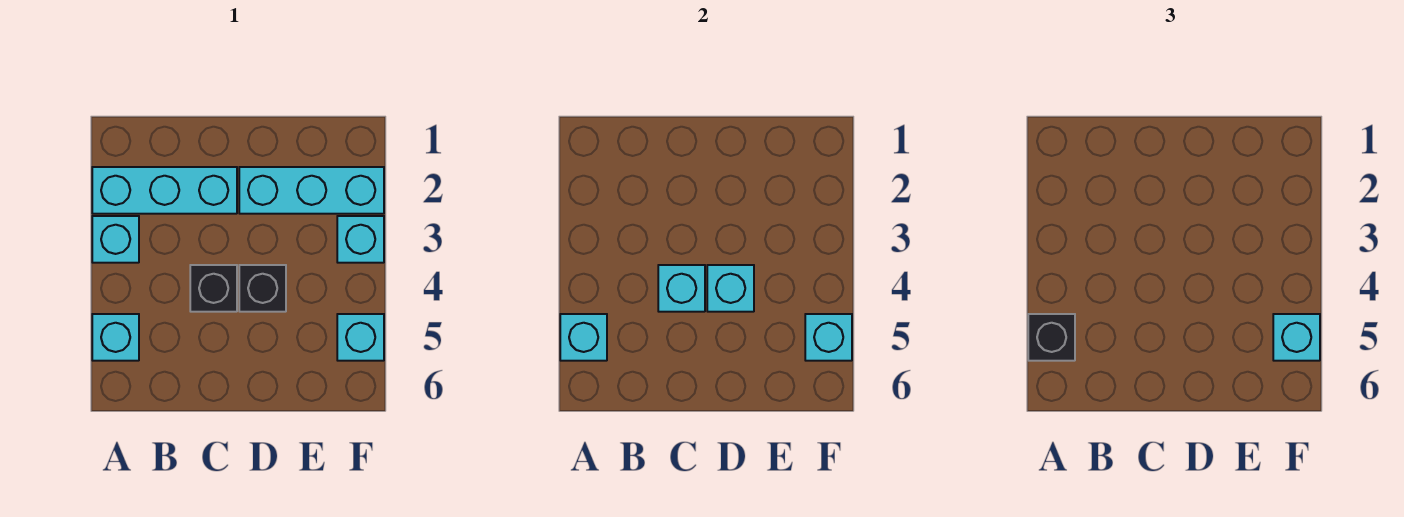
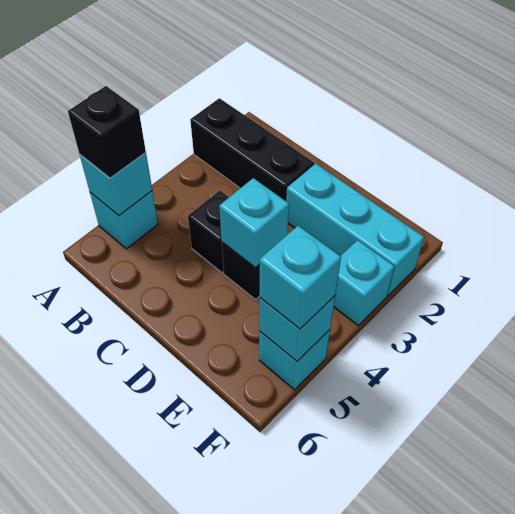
cyan 1x3 brick [92,167,237,214] -> black 1x3 brick [190,98,314,201]
cyan 1x1 brick [92,216,139,263] -> none
cyan 1x1 brick [658,265,705,312] -> none

